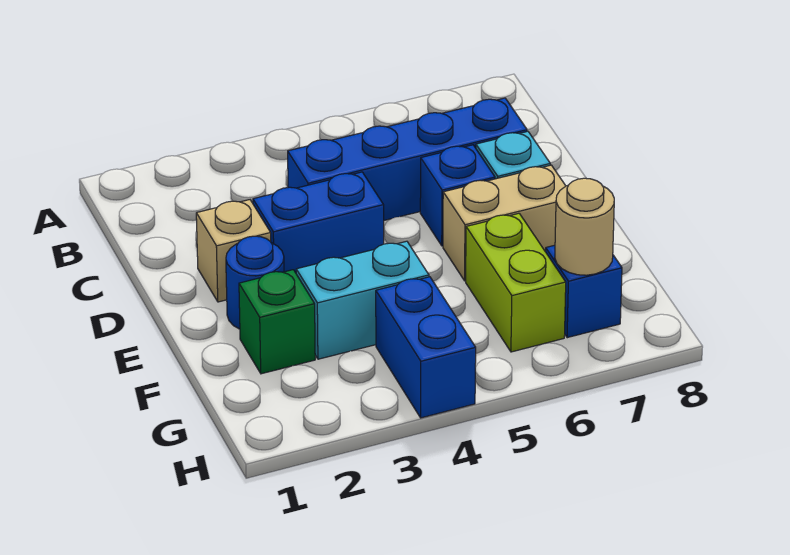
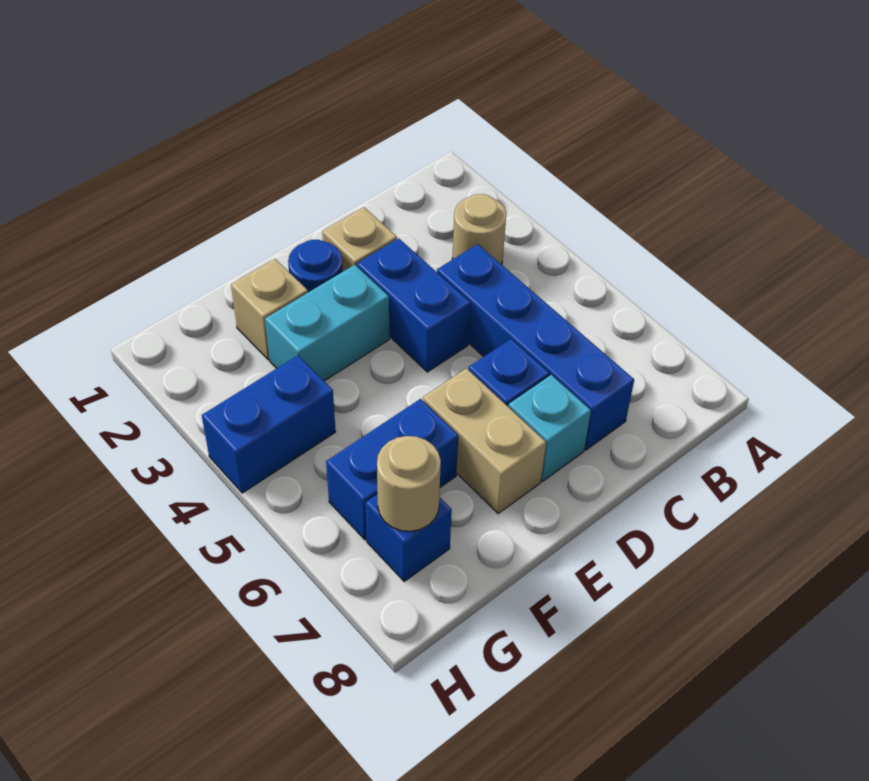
none -> tan 1x1 round brick [452,194,506,265]
green 1x1 brick [239,270,315,374] -> tan 1x1 brick [231,259,308,360]
cyan 1x2 brick [296,241,429,359] -> cyan 1x2 brick turned to [265,265,389,381]
lime 1x2 brick [466,213,566,352] -> blue 1x2 brick [326,399,458,540]

